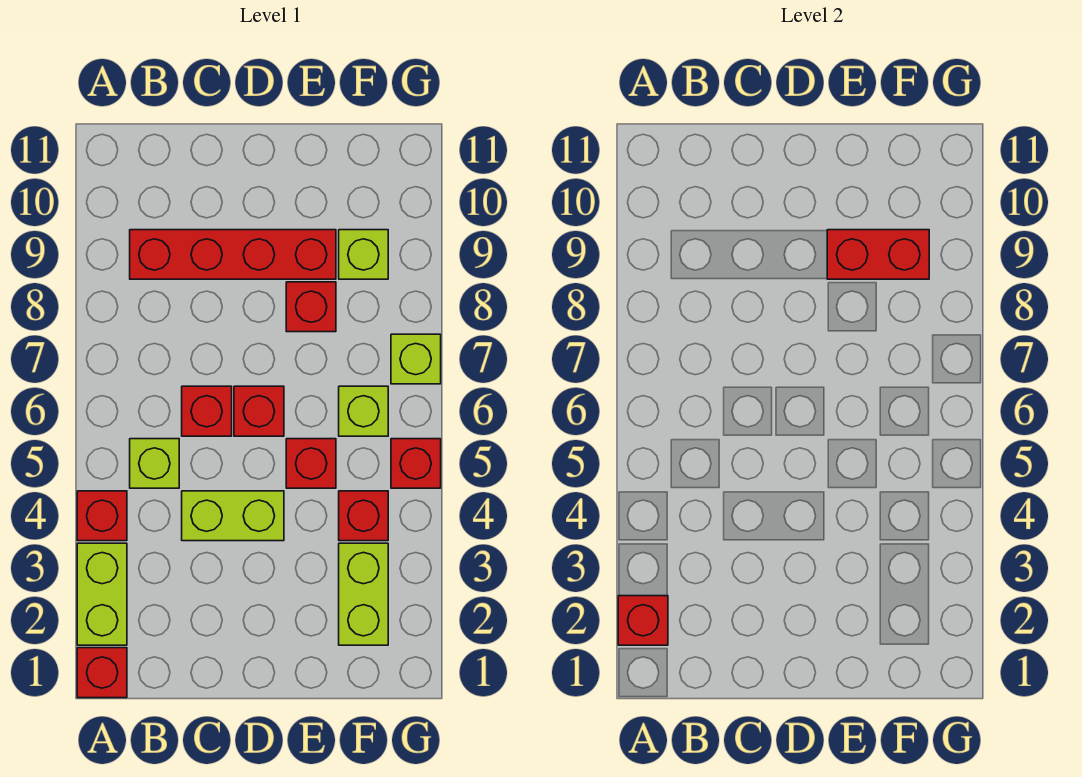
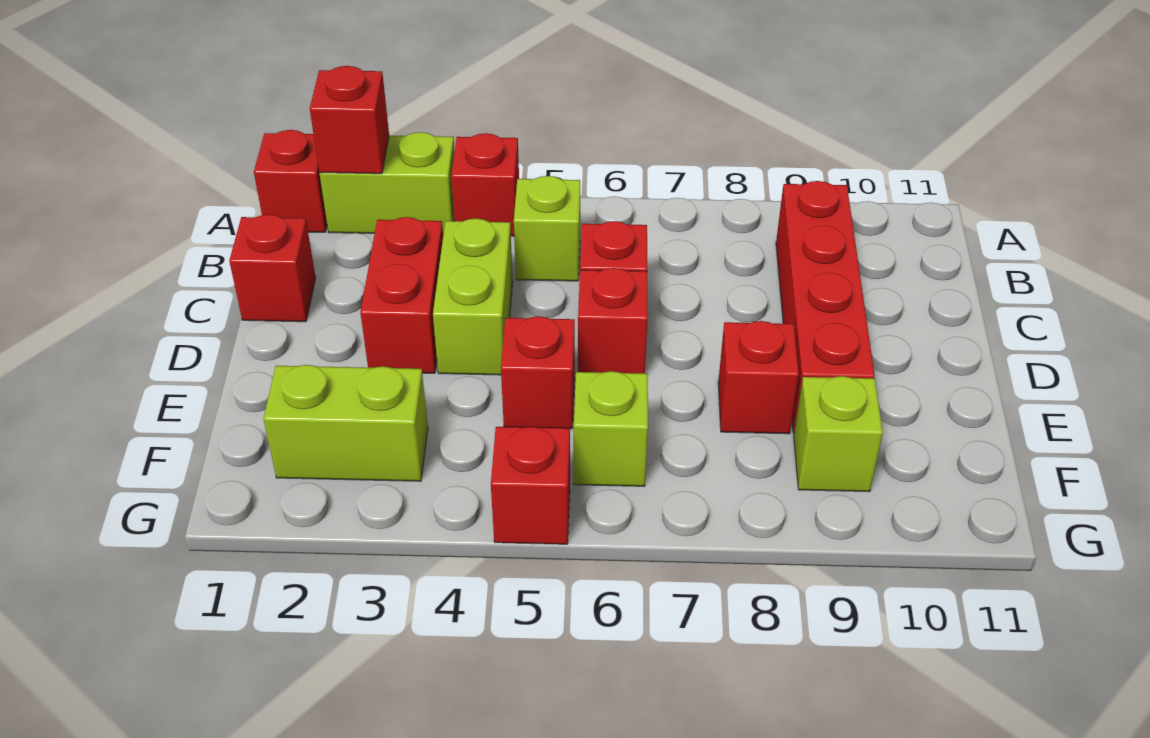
red 1x2 brick [827,230,929,279] -> red 1x2 brick moved to [360,217,443,373]
red 1x1 brick [339,491,388,541] -> red 1x1 brick moved to [229,214,316,322]
lime 1x1 brick [391,334,441,384] -> none

